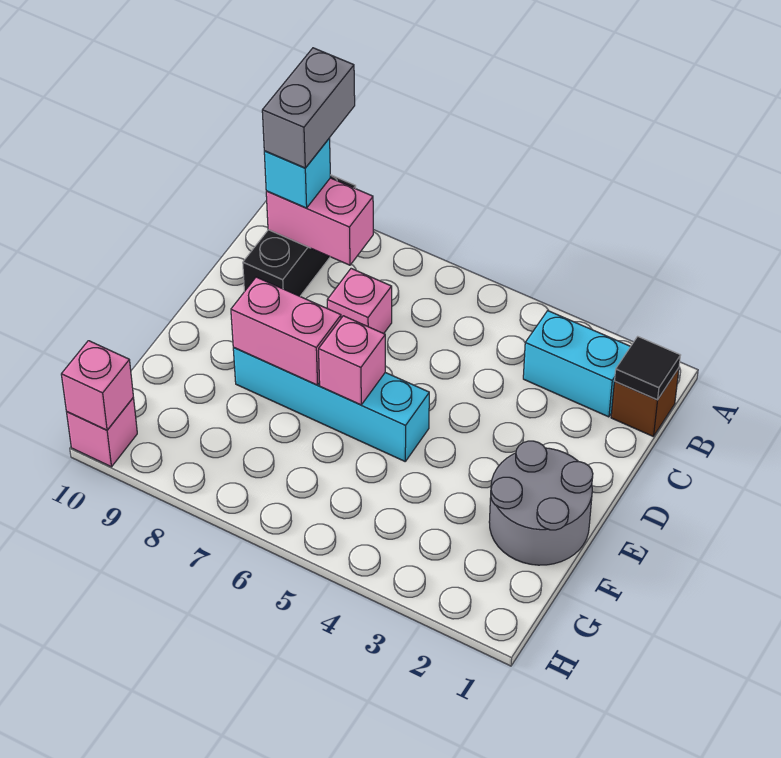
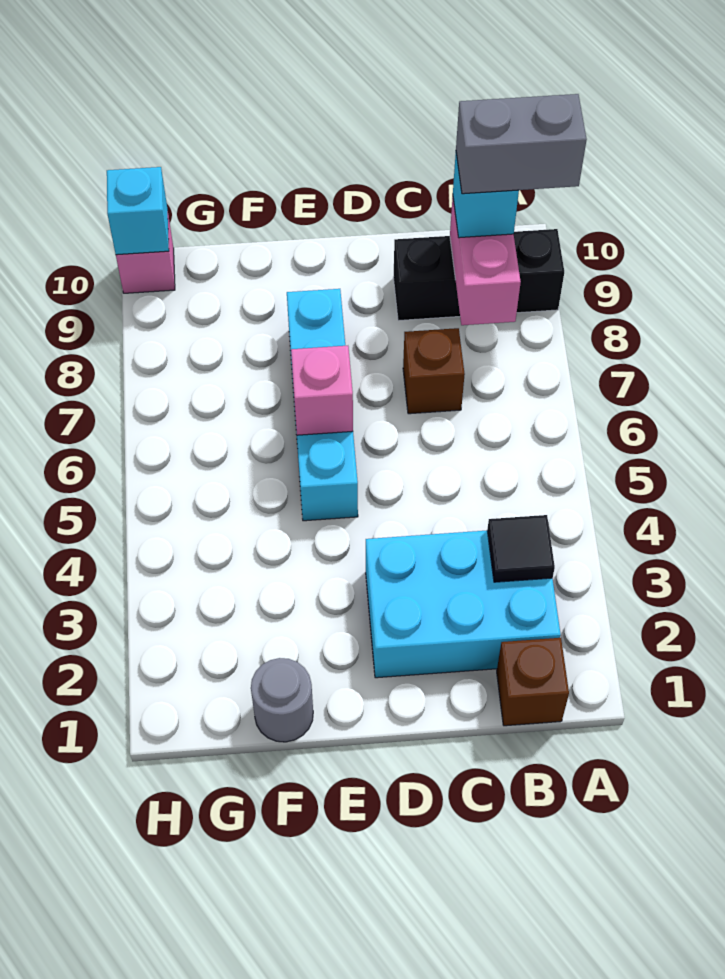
black 1x1 tile [615,336,681,400] -> black 1x1 tile moved to [487,515,555,582]
cyan 1x2 brick [523,311,631,417] -> cyan 2x3 brick [366,531,561,678]
pink 1x1 brick [327,269,392,334] -> brown 1x1 brick [403,328,465,414]
grey 2x2 round brick [489,441,593,565] -> grey 1x1 round brick [251,658,313,742]
pink 1x2 brick [231,277,341,385] -> none
pink 1x1 brick [61,341,133,430] -> cyan 1x1 brick [107,167,169,255]

